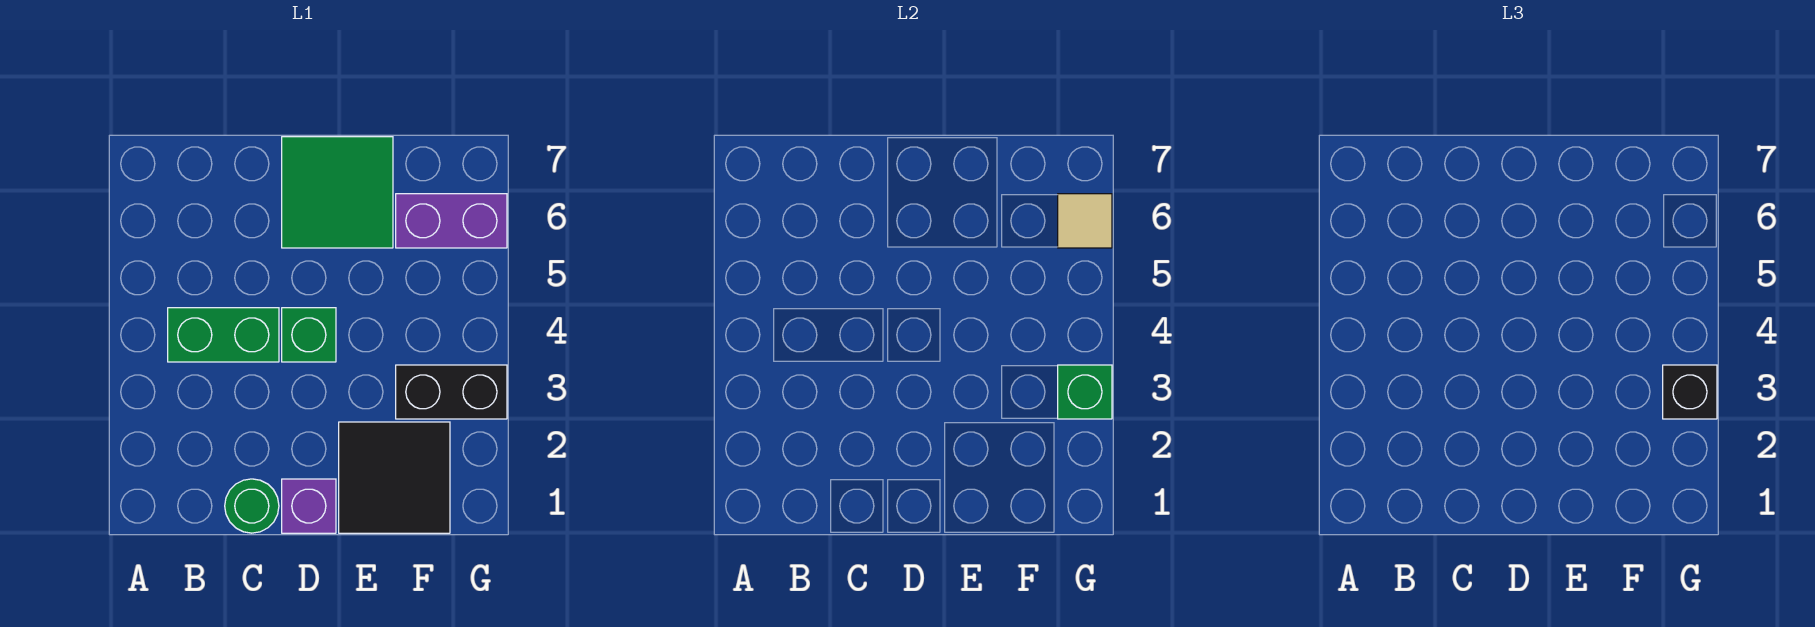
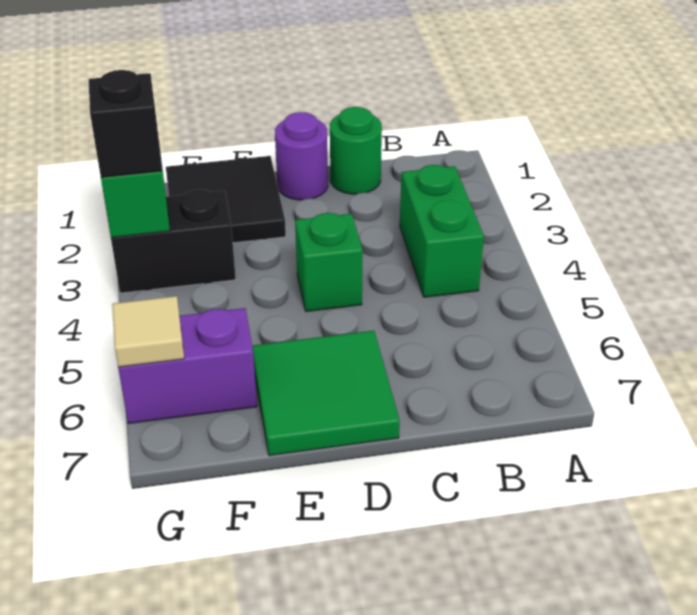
green 1x2 brick [168,308,279,362] -> green 1x2 brick turned to [400,165,484,297]
purple 1x1 brick [282,479,336,533] -> purple 1x1 round brick [275,112,328,200]

